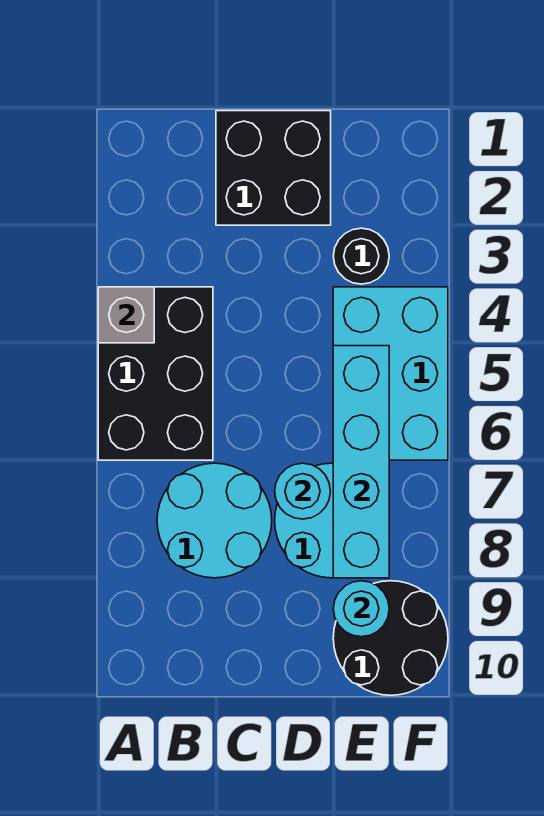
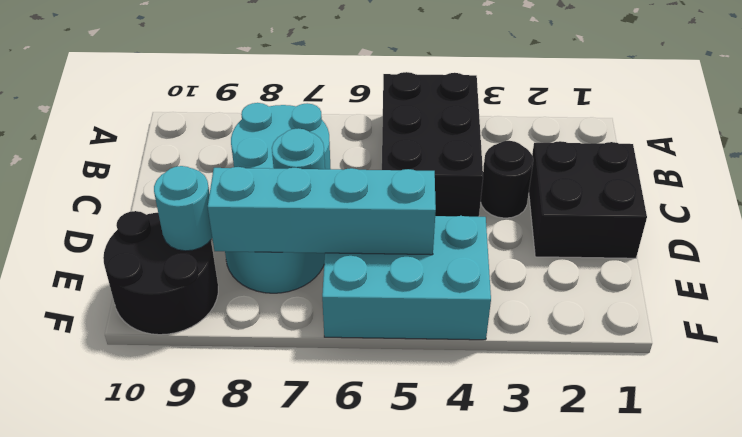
black 2x3 brick [98,287,213,460] -> black 2x3 brick turned to [382,72,483,217]
grey 1x1 brick [98,287,154,343] -> none
black 1x1 round brick [333,228,389,284] -> black 1x1 round brick moved to [481,141,533,218]

